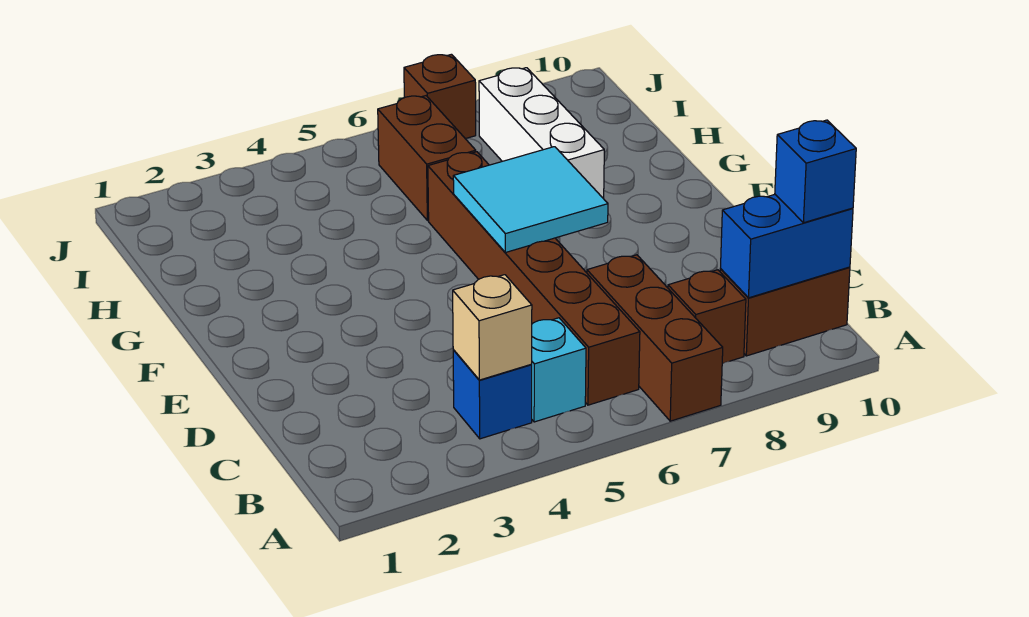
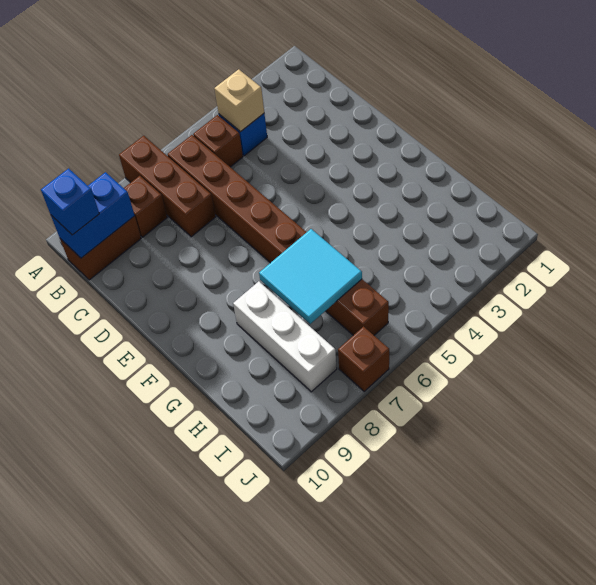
cyan 1x1 brick [531,318,586,422] -> brown 1x1 brick [193,115,243,167]
cyan 2x2 tile [453,147,608,252] -> cyan 2x2 tile moved to [259,229,362,324]

